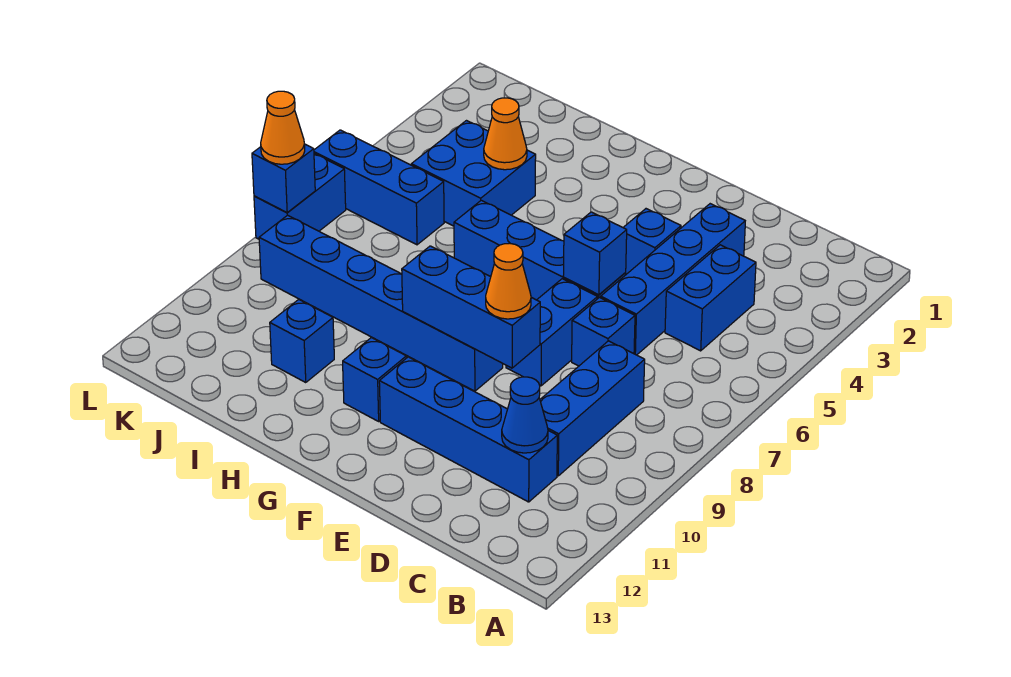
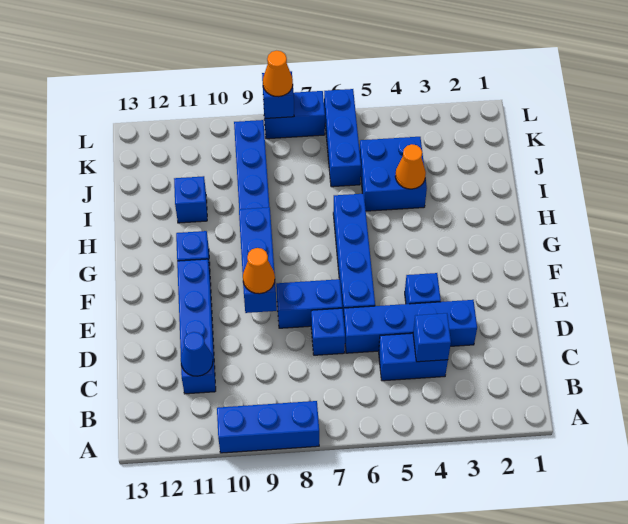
blue 1x3 brick [540,341,645,476] -> blue 1x3 brick moved to [217,401,319,453]
blue 1x1 brick [563,212,627,295] -> blue 1x1 brick moved to [413,313,451,362]

